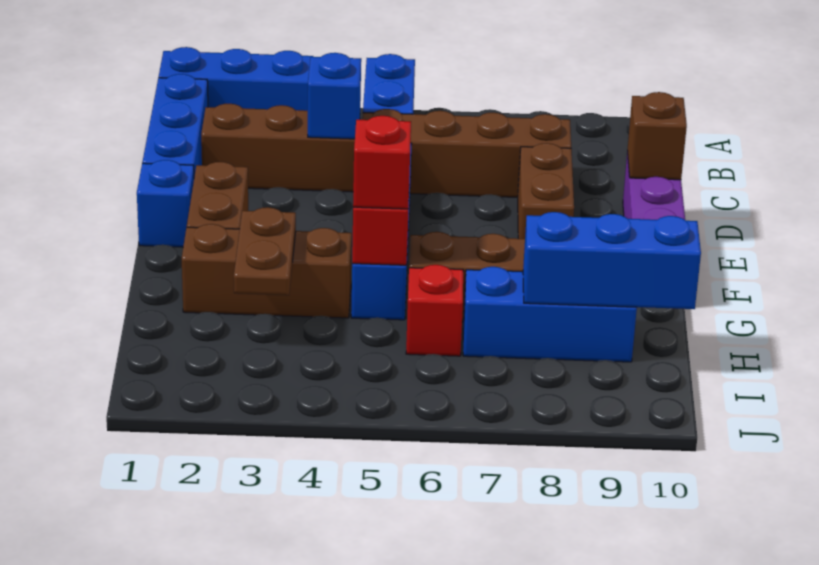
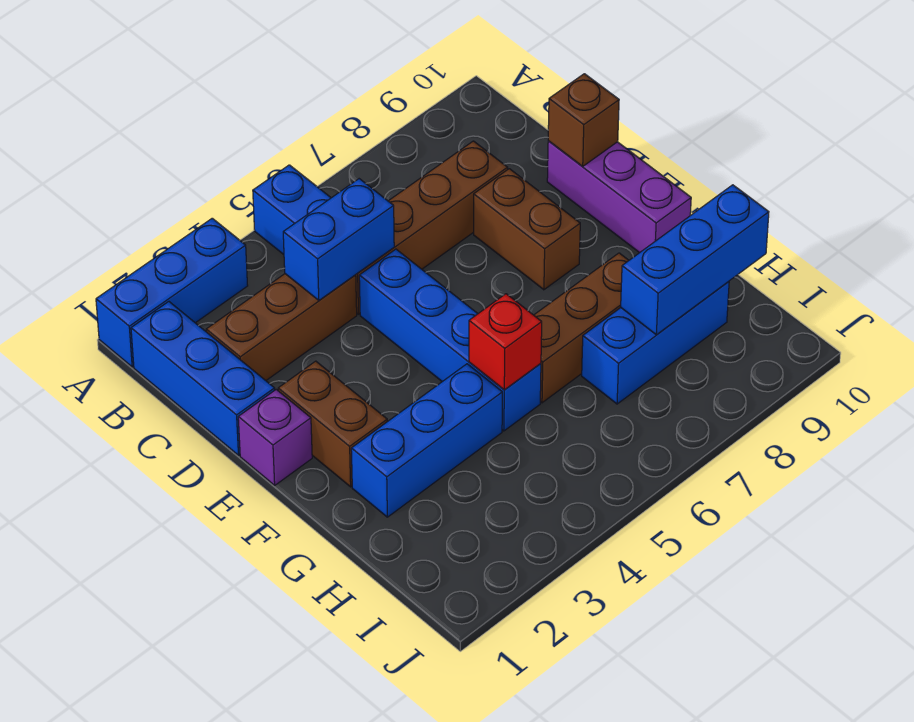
blue 1x1 brick [308,53,361,139] -> blue 1x2 brick [283,179,394,300]
blue 1x1 brick [137,160,194,247] -> purple 1x1 brick [238,389,312,485]
brown 1x3 brick [182,224,352,318] -> blue 1x3 brick [351,364,502,517]
brown 1x2 plate [234,207,296,295] -> none
red 1x1 brick [353,116,411,209] -> none
red 1x1 brick [406,265,463,356] -> none

